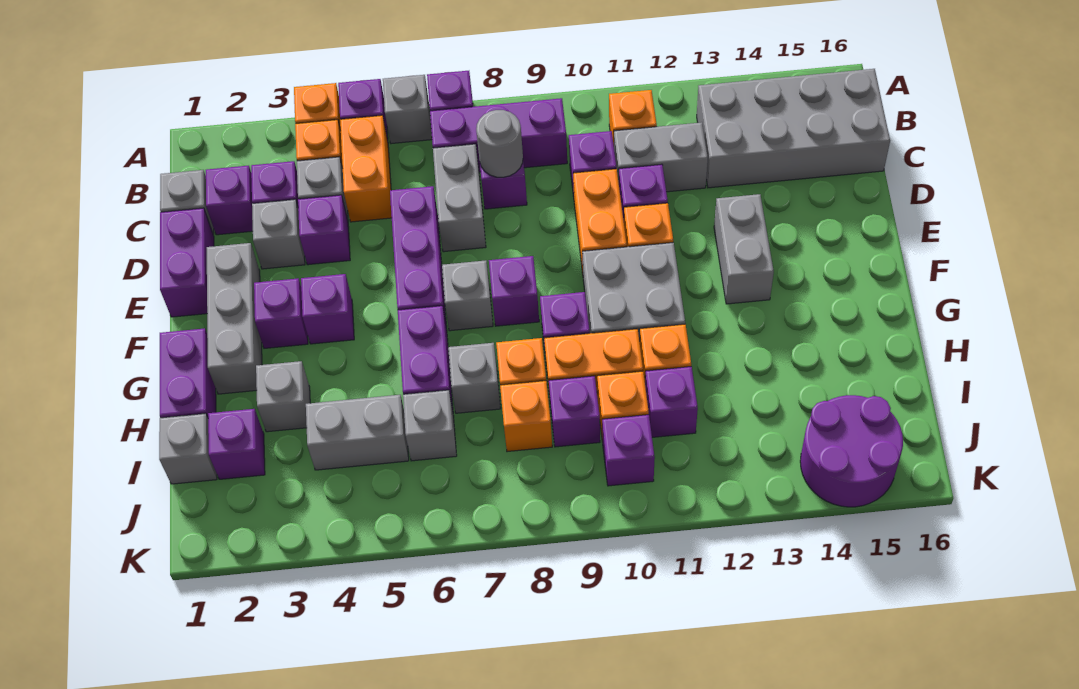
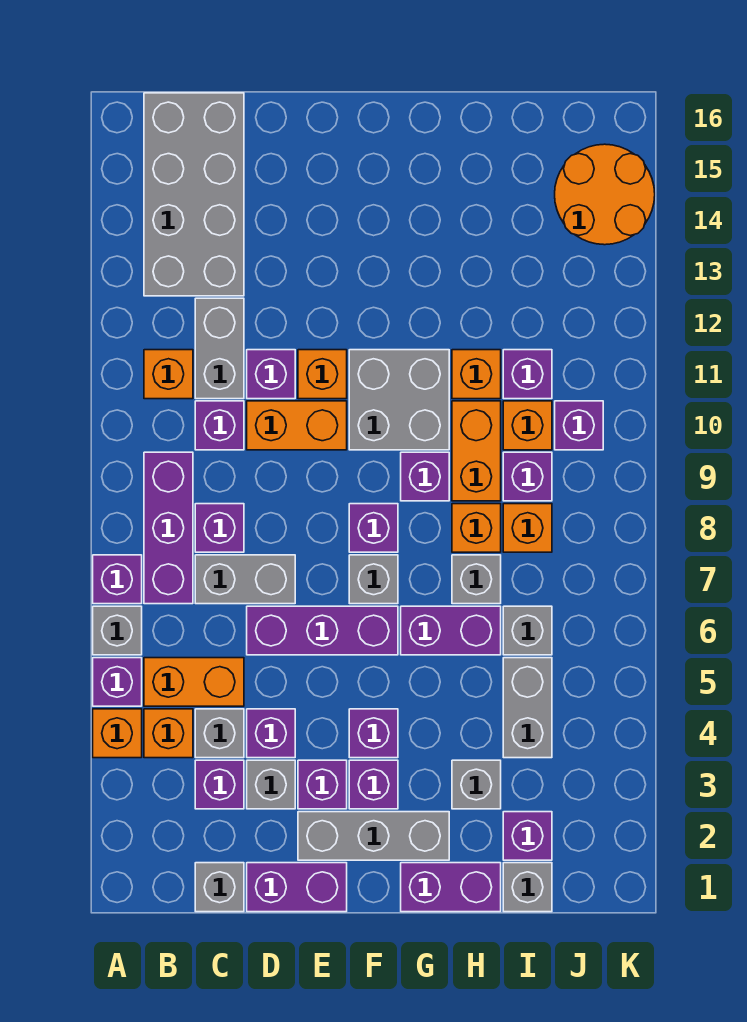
purple 1x1 brick [206,166,253,235] -> purple 1x1 brick moved to [298,760,347,809]
grey 1x1 round brick [476,110,523,177] -> none
grey 1x2 brick [714,194,774,304] -> none
purple 2x2 round brick [800,395,903,507] -> orange 2x2 round brick [555,144,655,245]

